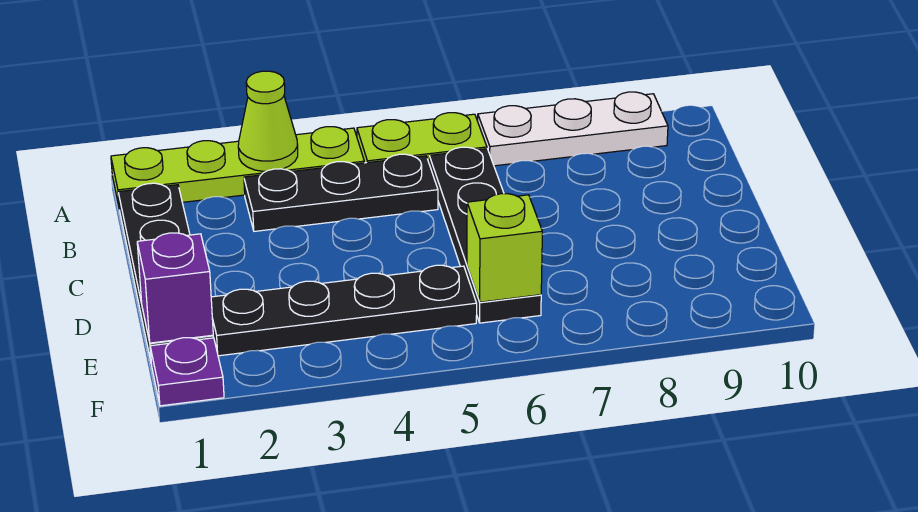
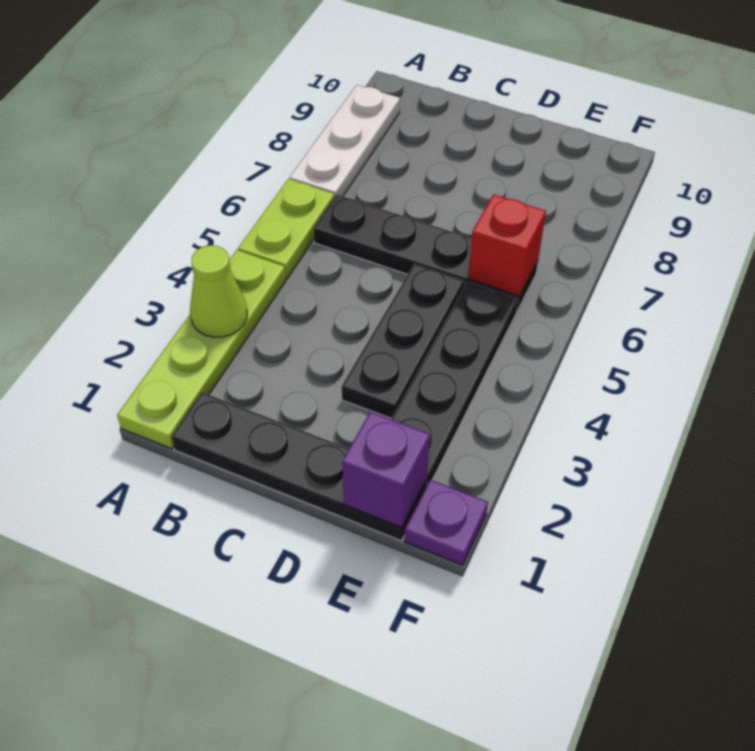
black 1x3 plate [244,154,438,231] -> black 1x3 plate moved to [342,264,464,418]
lime 1x1 brick [467,194,542,302] -> red 1x1 brick [468,194,546,296]

